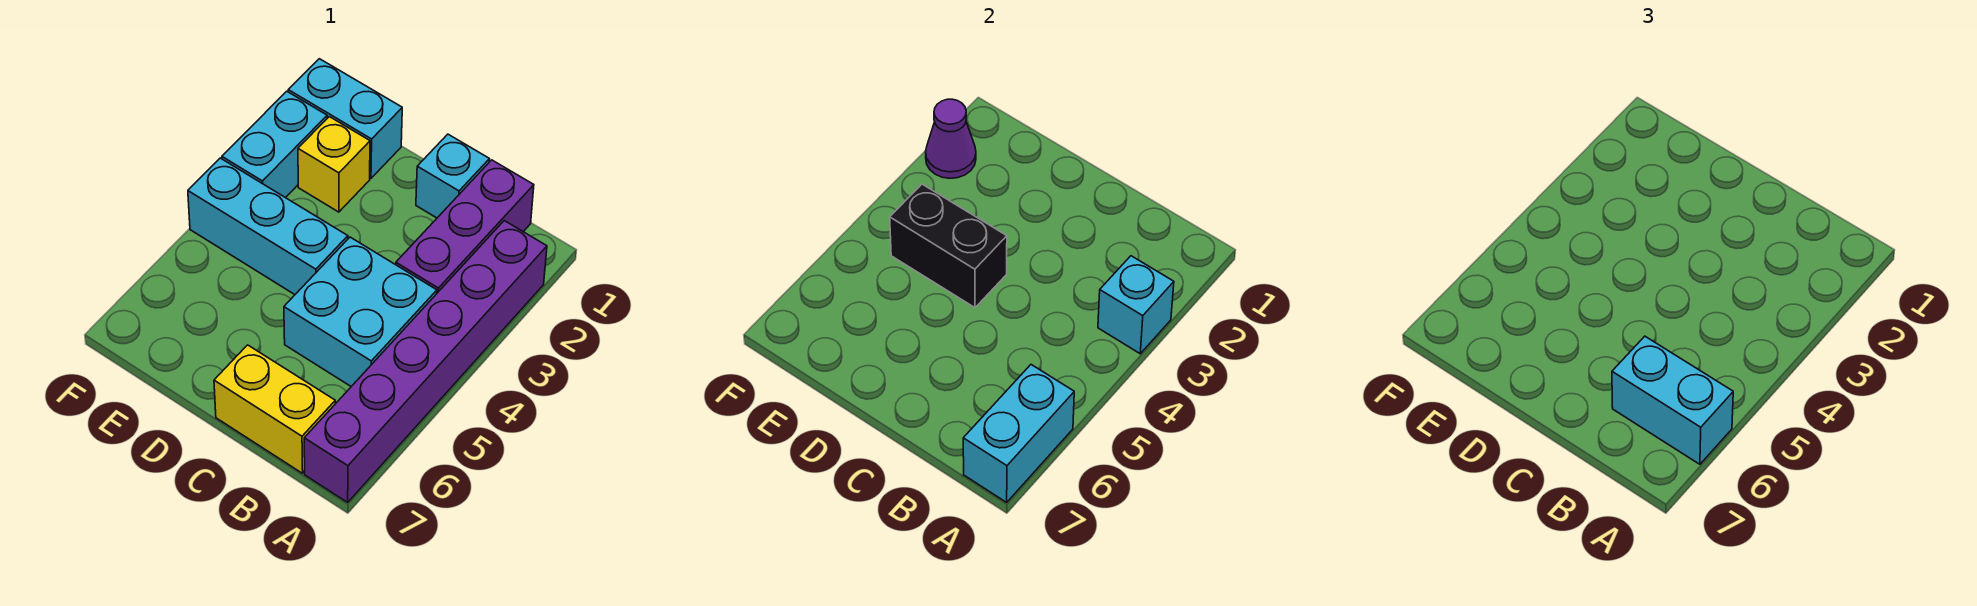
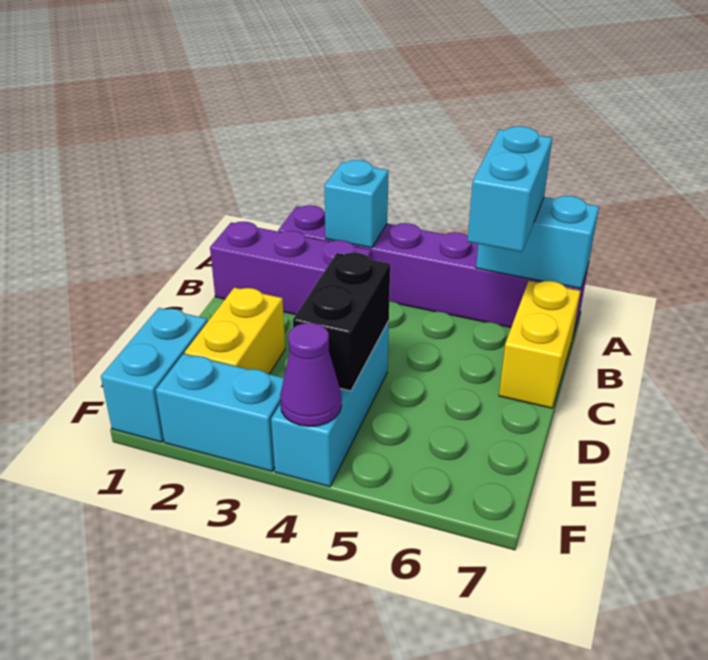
cyan 2x2 brick [284,237,437,386] -> none
cyan 1x1 brick [416,134,489,218] -> none
yellow 1x1 brick [298,117,370,212] -> yellow 1x2 brick [185,288,285,374]
purple 1x1 cone [926,99,976,178] -> purple 1x1 cone moved to [280,323,342,427]

